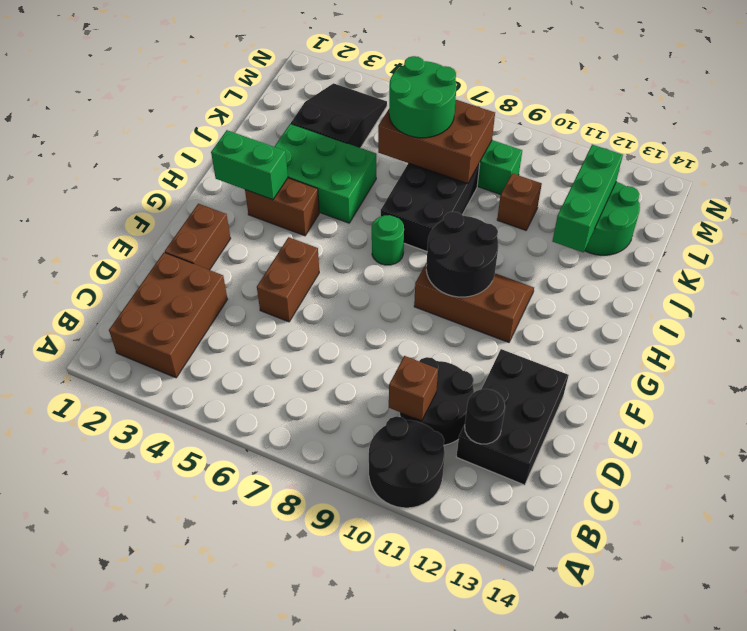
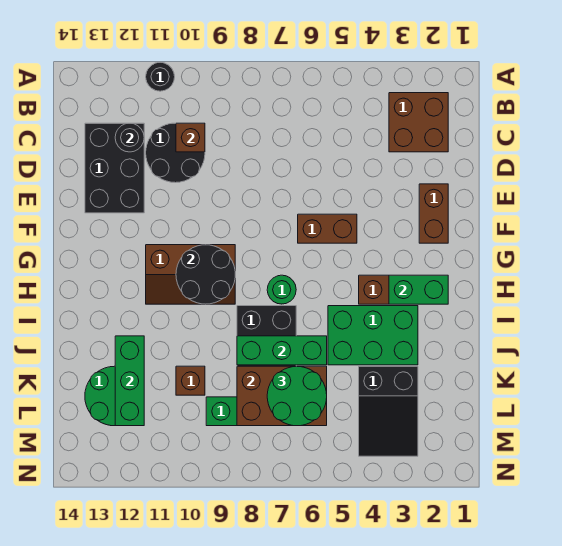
black 2x2 round brick [369,416,445,508] -> black 1x1 round brick [146,62,175,91]
brown 2x3 brick [109,253,228,378] -> brown 2x2 brick [389,93,448,152]
brown 1x2 brick [257,237,319,322] -> brown 1x2 brick turned to [298,214,357,243]
none -> green 1x3 brick [237,336,327,365]

